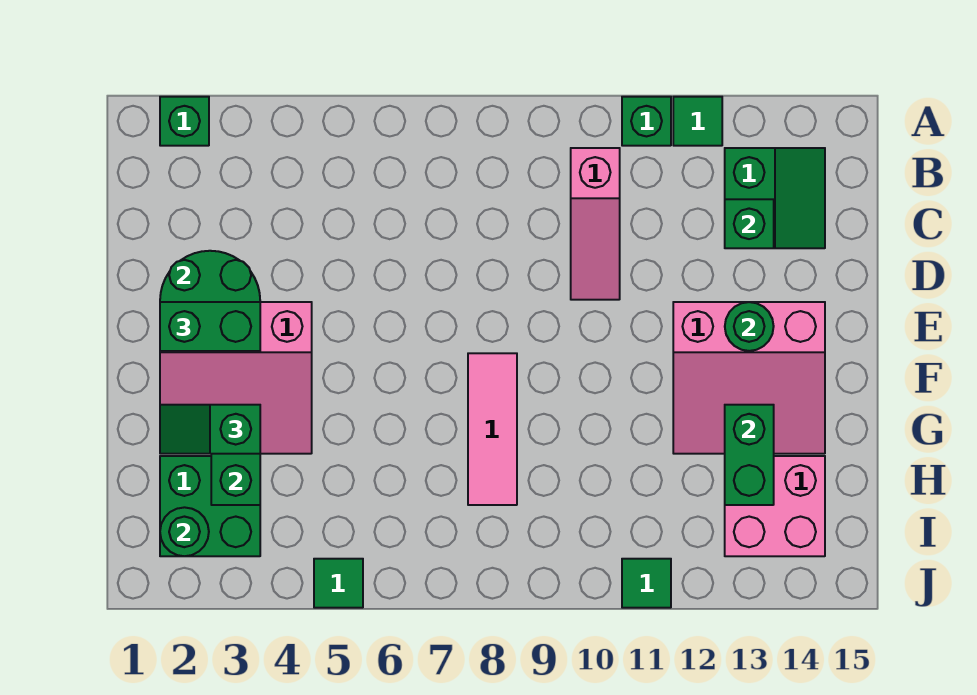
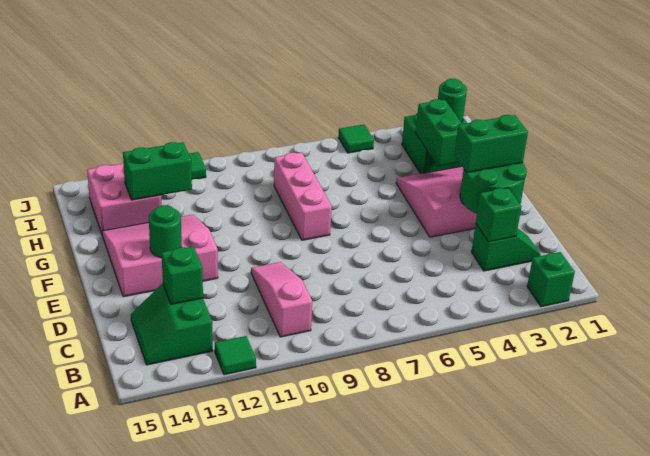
green 1x1 brick [622,97,671,146] -> green 1x1 brick moved to [476,188,521,242]
pink 1x3 tile [468,353,517,505] -> pink 1x3 brick [274,153,332,240]
green 1x2 slope [160,405,260,454] -> green 1x2 slope moved to [471,224,541,271]
green 1x2 brick [725,405,774,505] -> green 1x2 brick turned to [123,142,192,200]

